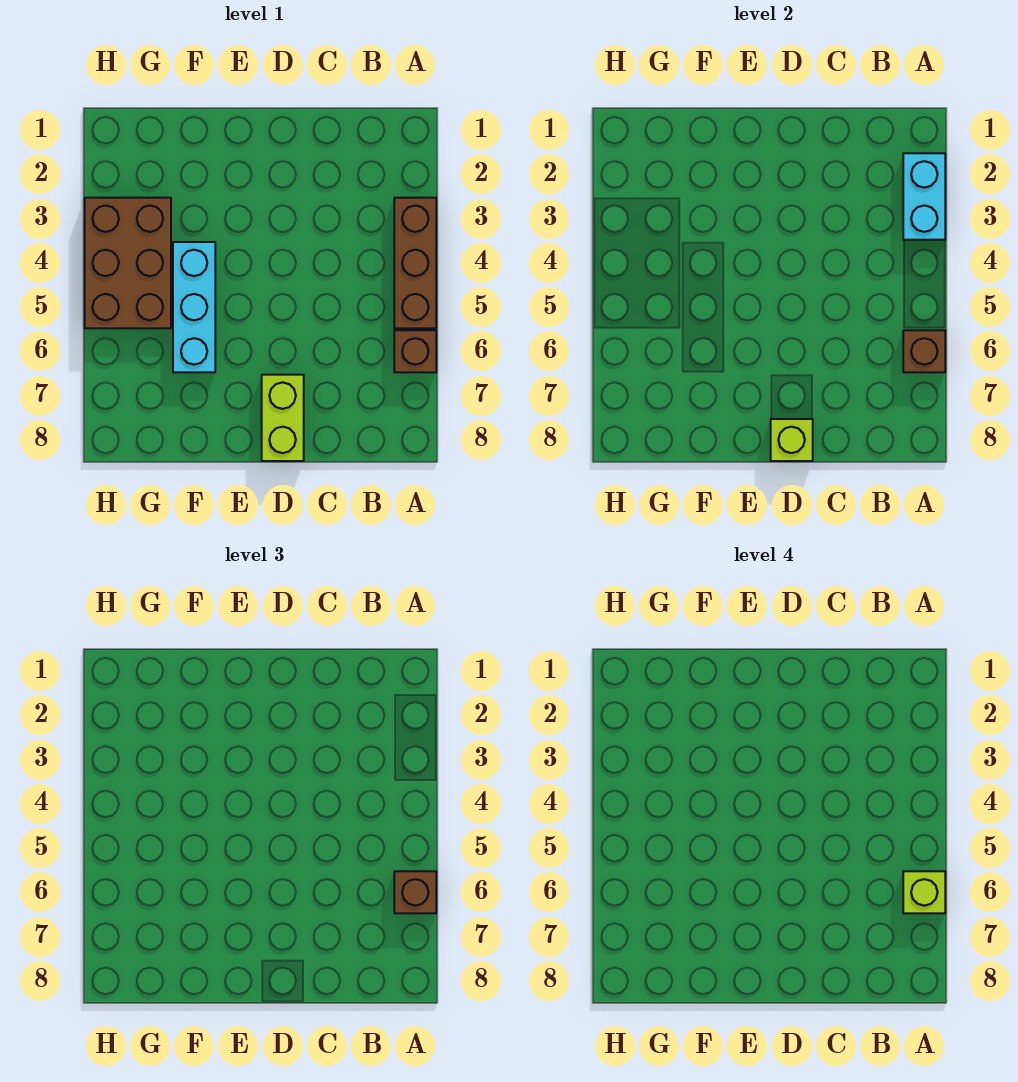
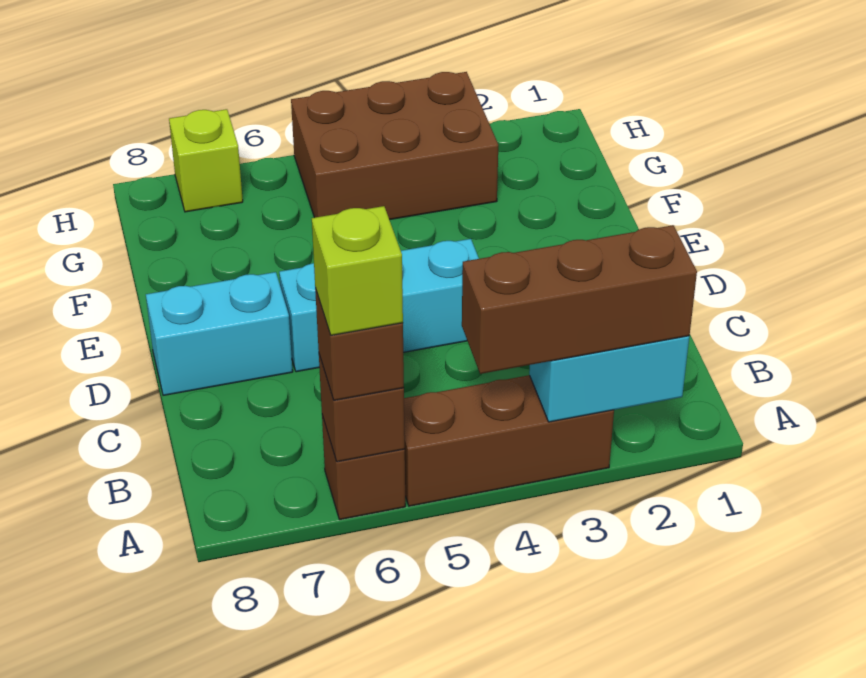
none -> brown 1x3 brick [462,225,697,374]
lime 1x2 brick [262,375,304,461] -> cyan 1x2 brick [146,272,293,395]
lime 1x1 brick [771,419,813,461] -> lime 1x1 brick moved to [169,109,243,212]
cyan 1x3 brick [173,242,215,372] -> cyan 1x3 brick moved to [279,239,479,372]

